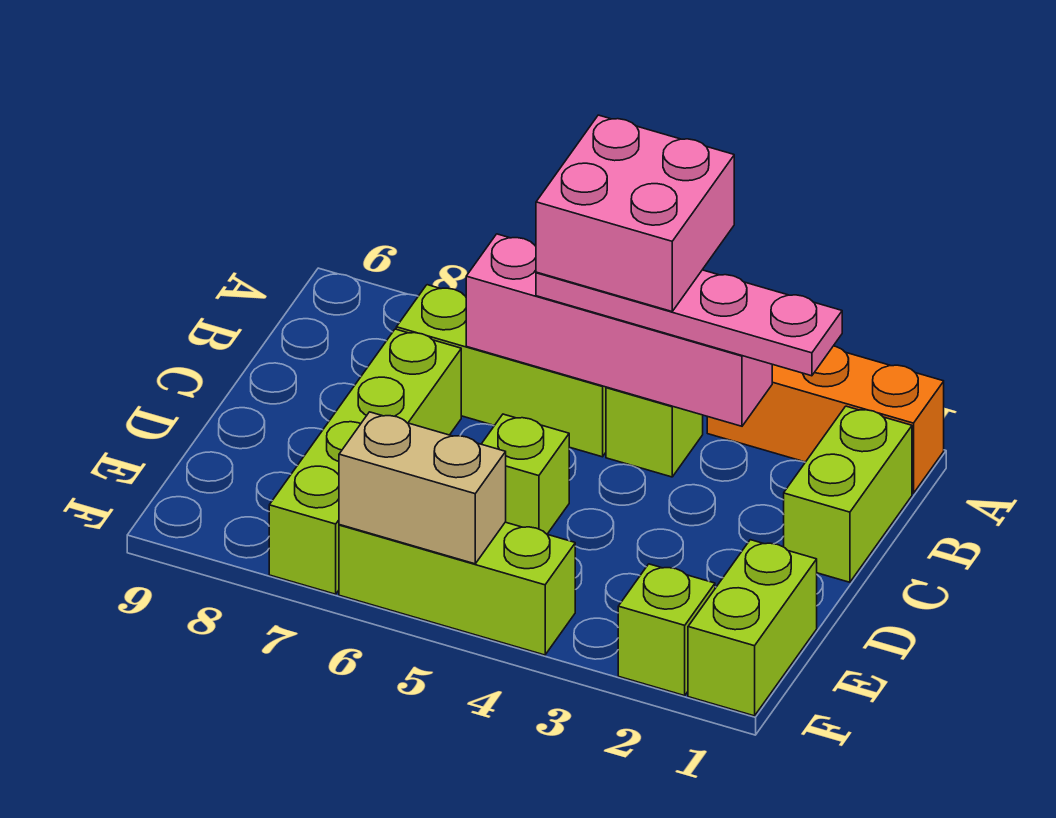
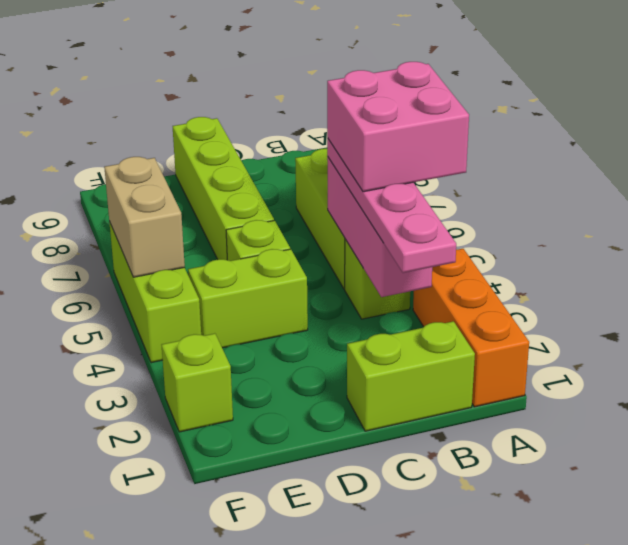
pink 1x4 brick [466,234,772,426] -> pink 1x3 brick [327,157,432,297]
lime 1x4 brick [269,329,461,594] -> lime 1x4 brick turned to [173,117,274,260]
lime 1x2 brick [688,540,817,716] -> lime 1x2 brick moved to [188,249,308,348]

